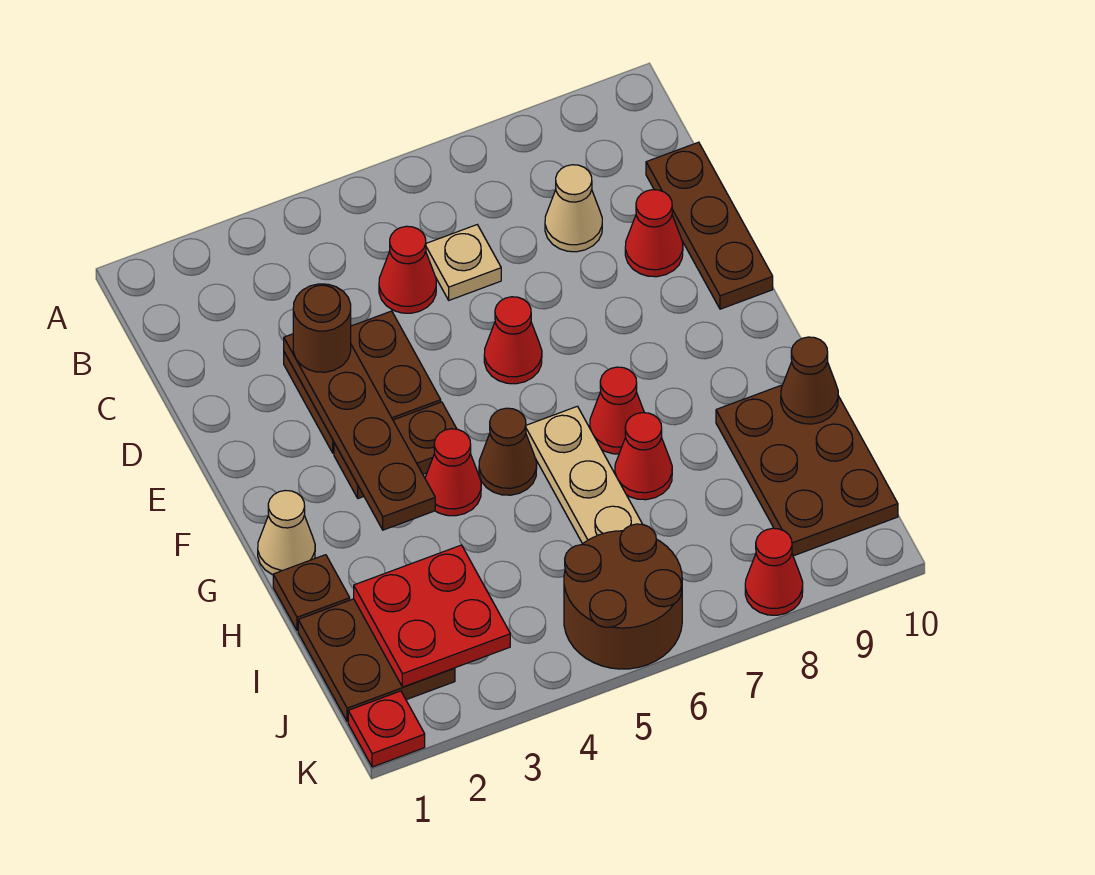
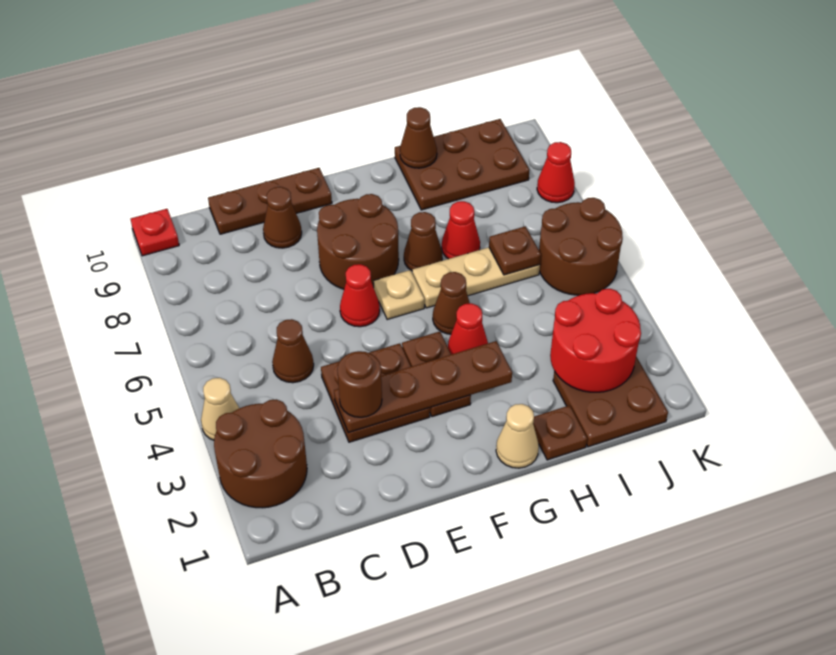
none -> brown 2x2 round brick [214,399,307,508]
red 1x1 cone [379,226,436,313] -> brown 1x1 cone [272,319,314,383]
tan 1x1 plate [426,225,501,300] -> tan 1x1 plate moved to [374,270,424,320]
tan 1x1 cone [545,165,602,252] -> tan 1x1 cone moved to [201,378,239,440]
red 1x1 cone [625,190,683,277] -> brown 1x1 cone [263,187,302,248]
none -> brown 2x2 round brick [317,194,399,289]
red 1x1 cone [590,367,644,454] -> brown 1x1 cone [404,212,442,271]
red 2x2 plate [354,545,510,687] -> red 2x2 round brick [550,289,641,392]
none -> brown 1x1 plate [489,226,541,275]
red 1x1 plate [348,691,425,767] -> red 1x1 plate moved to [131,209,179,256]

